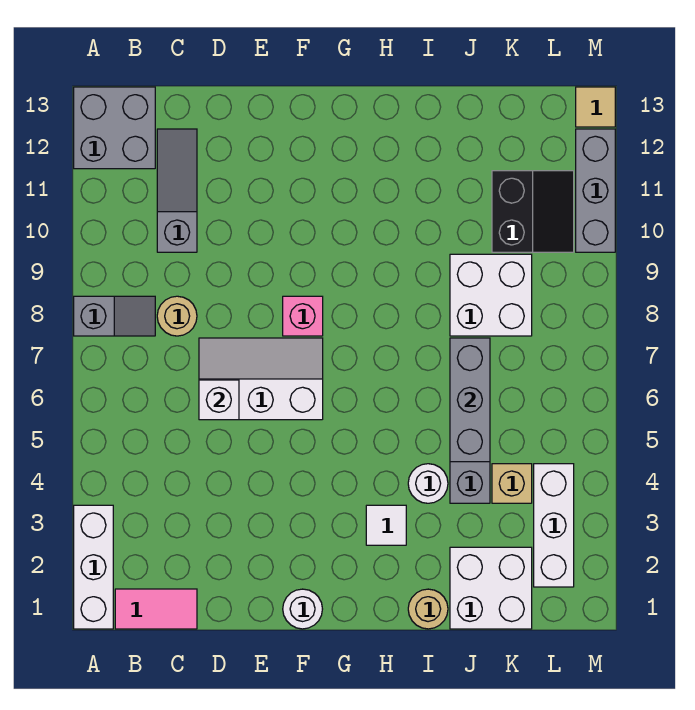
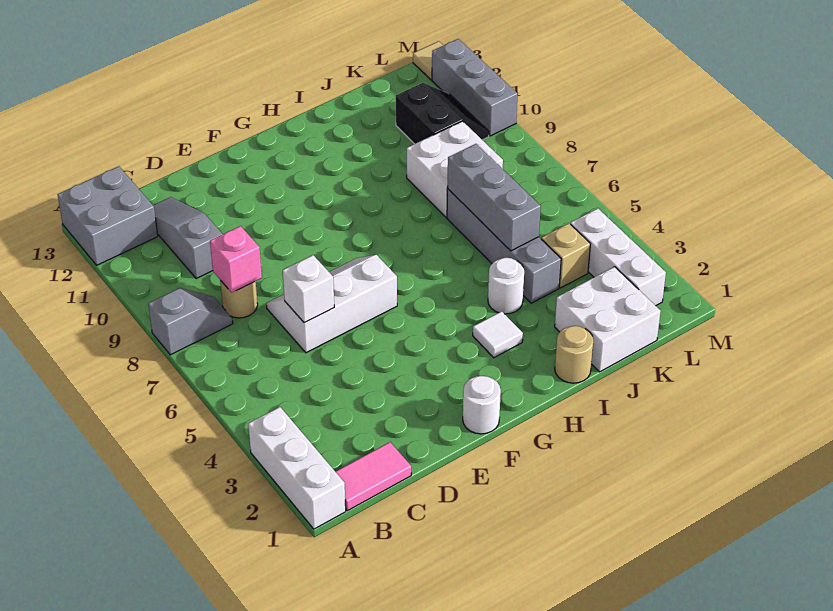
pink 1x1 brick [283,296,323,336] -> pink 1x1 brick moved to [210,226,262,292]

